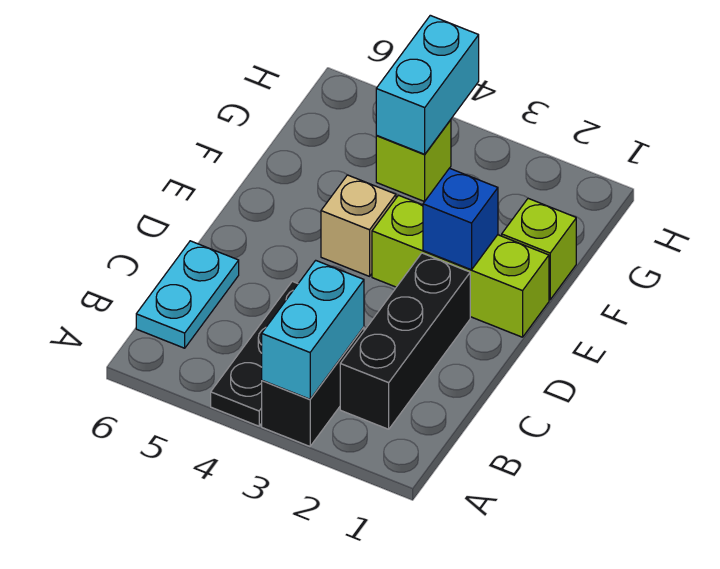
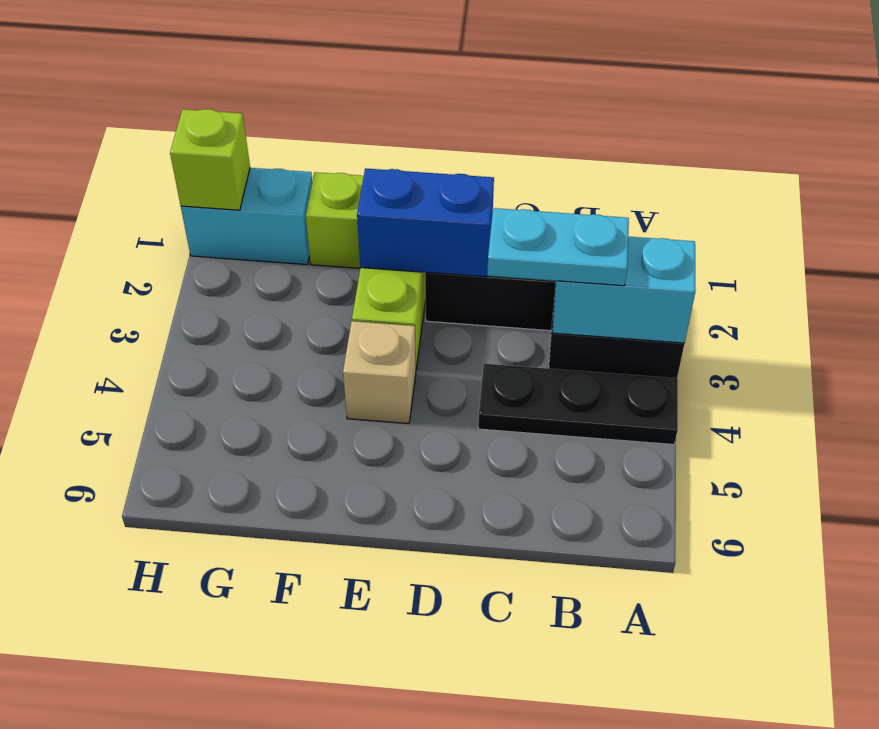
cyan 1x2 plate [136,241,239,348] -> cyan 1x2 plate moved to [487,208,629,286]
blue 1x1 brick [423,168,498,270] -> blue 1x2 brick [357,168,494,277]
lime 1x1 brick [376,120,451,202] -> lime 1x1 brick moved to [170,109,250,210]
cyan 1x2 brick [376,15,479,154] -> cyan 1x2 brick moved to [181,168,312,265]

